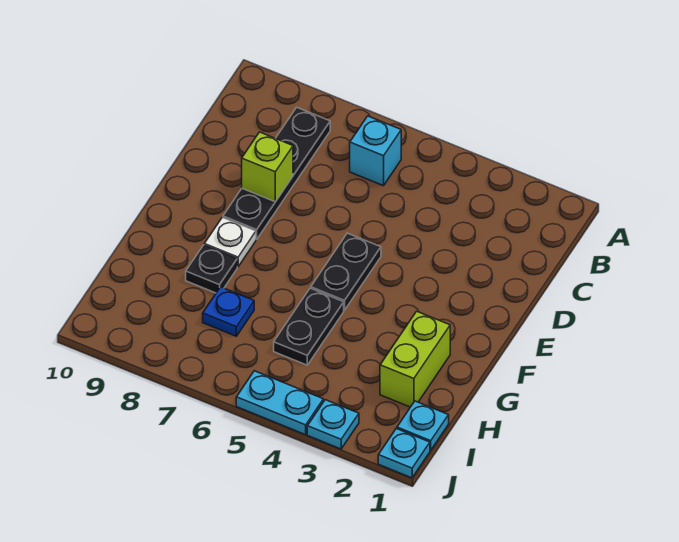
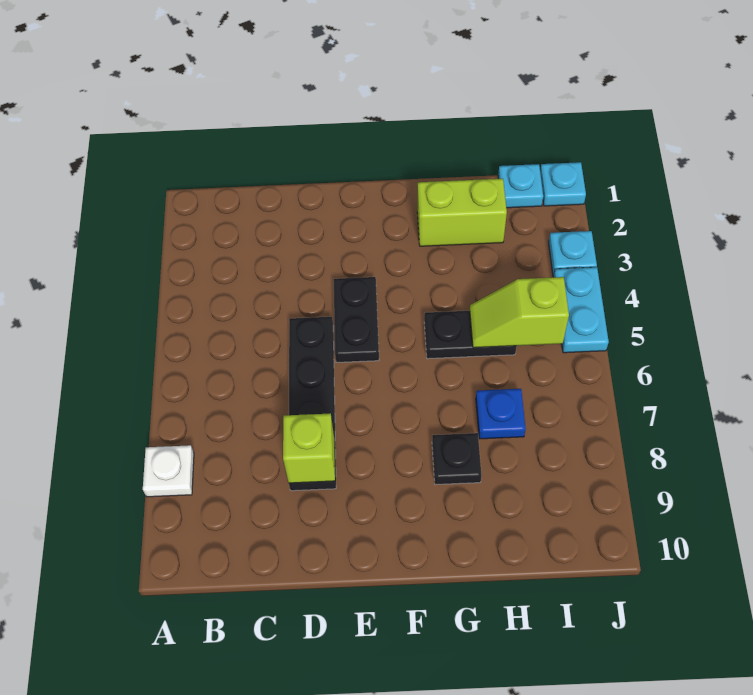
cyan 1x1 brick [350,116,401,186] -> none
black 1x4 plate [223,107,330,239] -> black 1x4 plate turned to [289,317,336,491]
black 1x2 plate [311,233,381,310] -> black 1x2 plate turned to [334,277,379,363]
white 1x1 plate [204,217,256,267] -> white 1x1 plate moved to [143,445,194,497]
none -> lime 1x2 slope [470,277,569,348]

